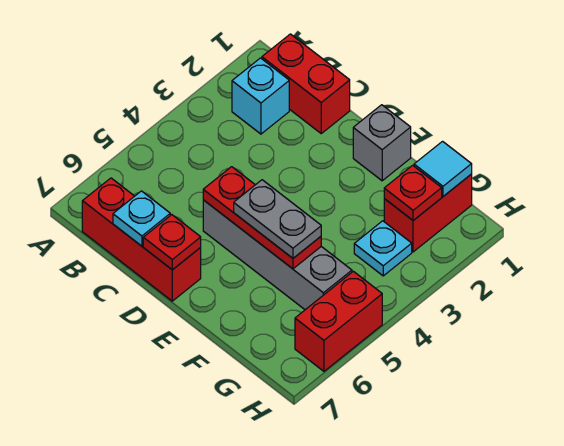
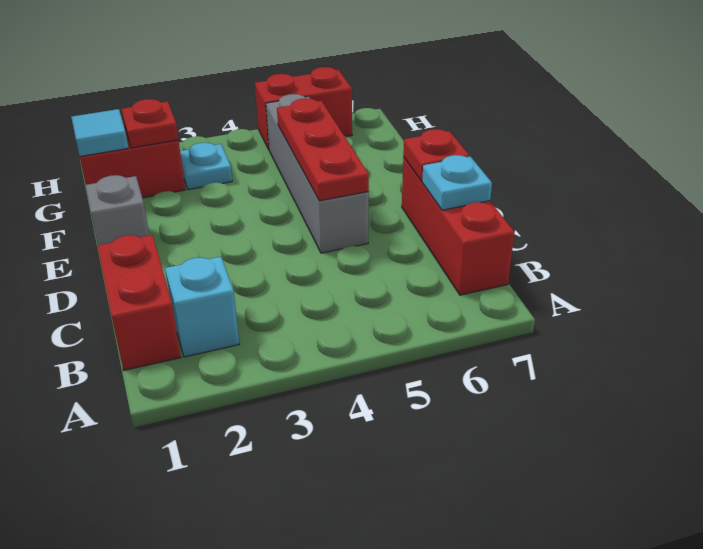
grey 1x2 plate [234,180,321,258] -> none

